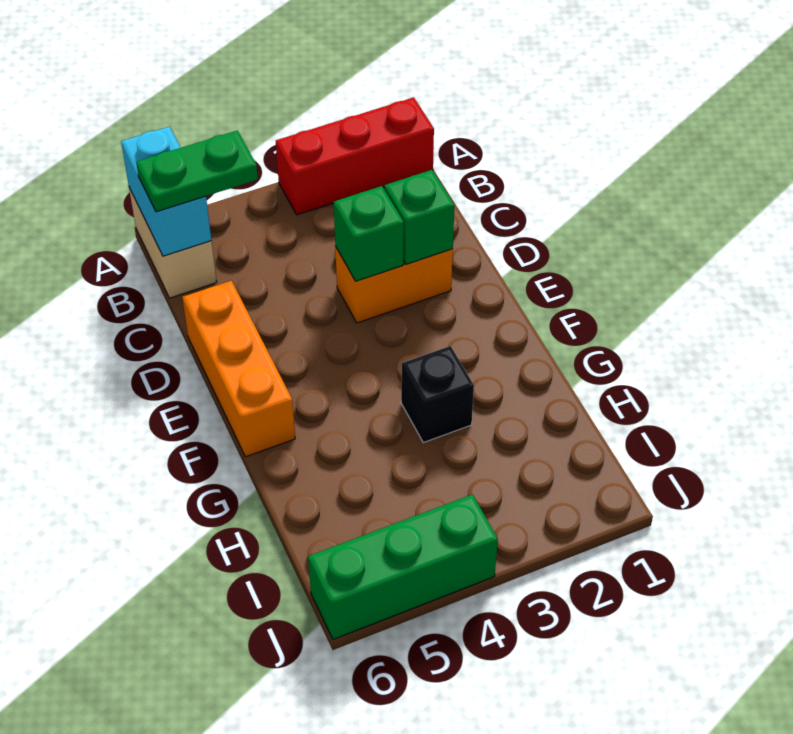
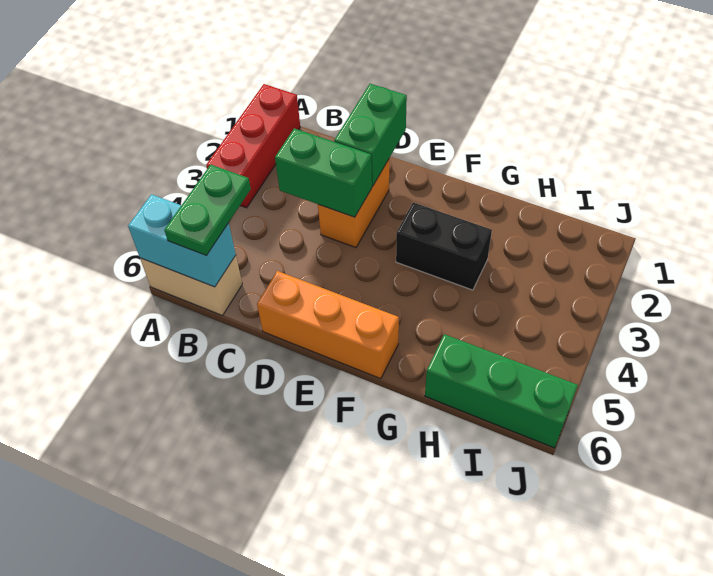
green 1x1 brick [384,170,454,264] -> green 1x2 brick [334,84,407,186]
green 1x1 brick [334,186,404,281] -> green 1x2 brick [275,128,372,217]
black 1x1 brick [401,346,474,443] -> black 1x2 brick [396,203,492,290]
green 1x3 brick [308,495,498,639] -> green 1x3 brick turned to [425,334,578,448]

